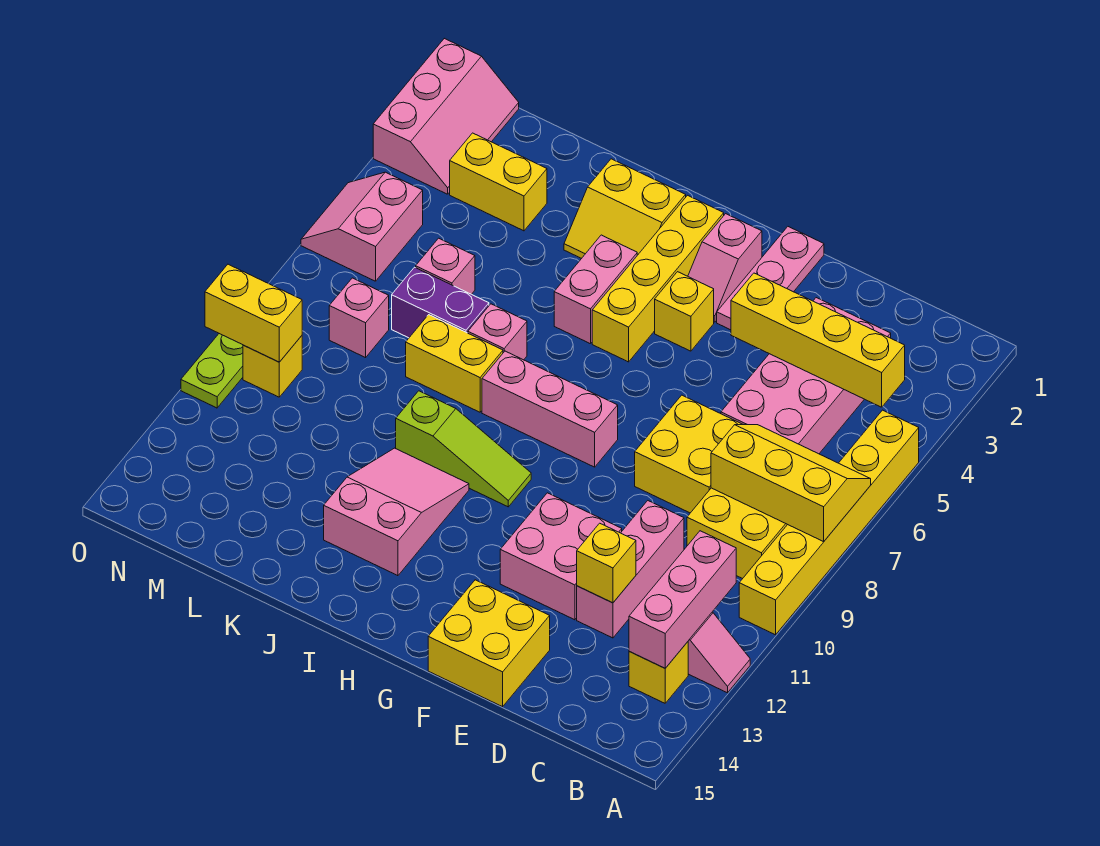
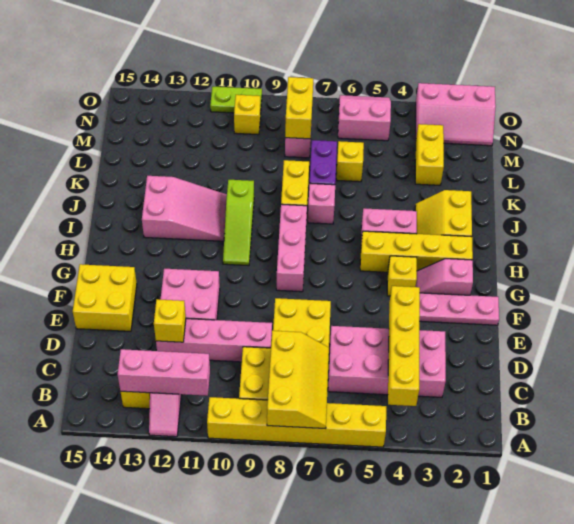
pink 1x3 brick [577,501,684,638] -> pink 1x4 brick [156,319,272,362]
pink 1x1 brick [416,238,475,294] -> yellow 1x1 brick [336,141,364,182]
yellow 1x2 brick [205,264,302,362] -> yellow 1x2 brick moved to [285,77,313,139]

